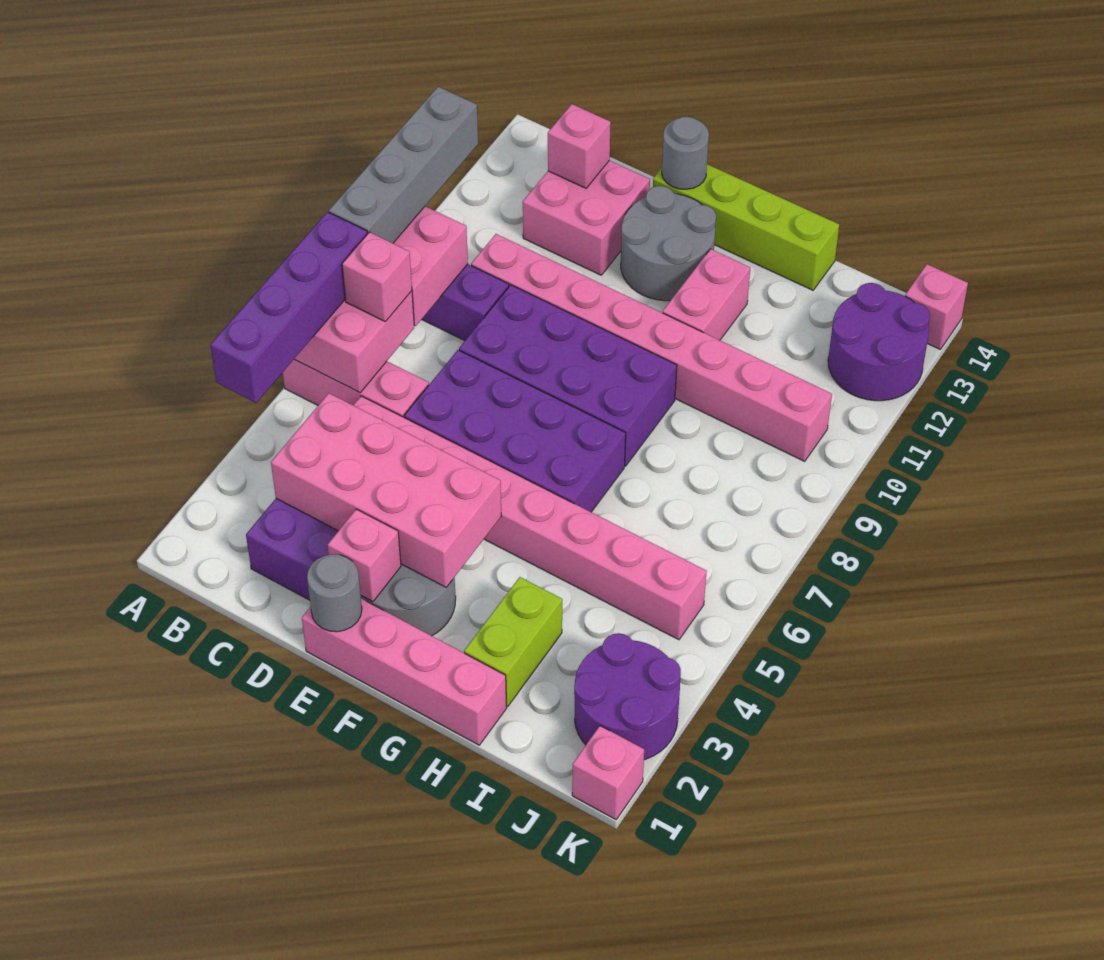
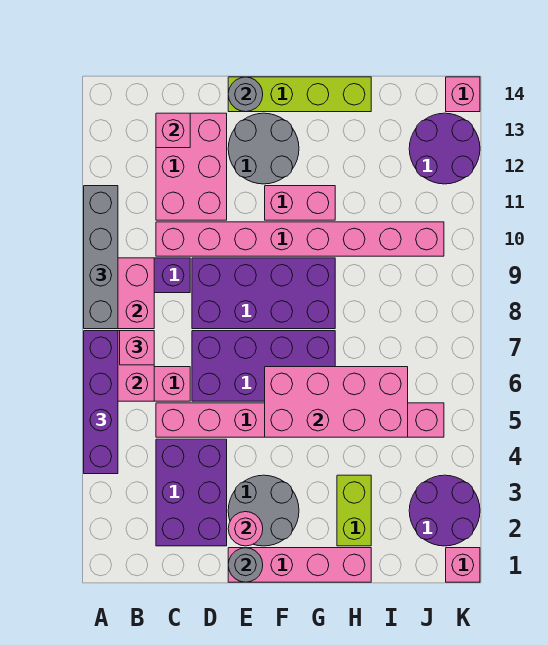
pink 2x4 brick [271,393,501,587] -> pink 2x4 brick moved to [265,367,408,437]
pink 2x2 brick [523,160,650,275] -> pink 2x3 brick [156,113,227,220]
pink 1x1 brick [328,509,401,602] -> pink 1x1 round brick [228,512,263,546]
pink 1x2 brick [663,249,750,340] -> pink 1x2 brick turned to [265,186,335,220]

